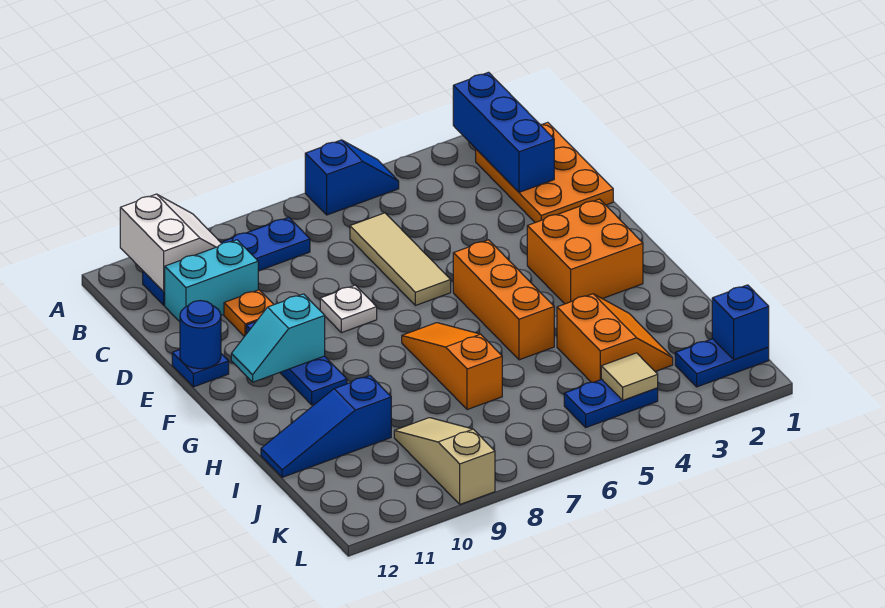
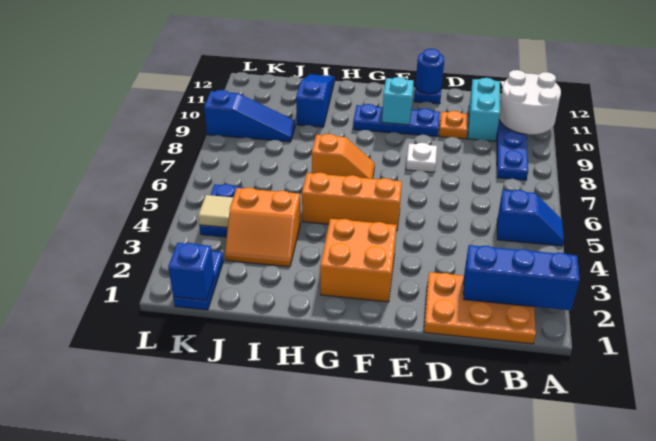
blue 1x2 slope [305,140,399,215] -> blue 1x2 slope turned to [497,190,564,246]
white 2x2 slope [120,194,222,292] -> white 2x2 round brick [499,70,561,135]
tan 1x3 tile [350,213,451,306] -> none
orange 1x3 slope [402,323,502,410] -> orange 1x2 slope [312,134,375,179]
tan 1x3 slope [394,418,495,504] -> blue 1x3 slope [204,90,295,142]

